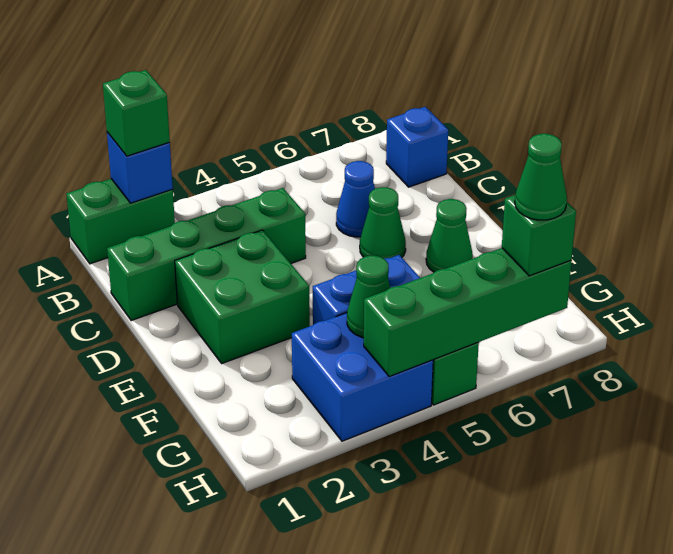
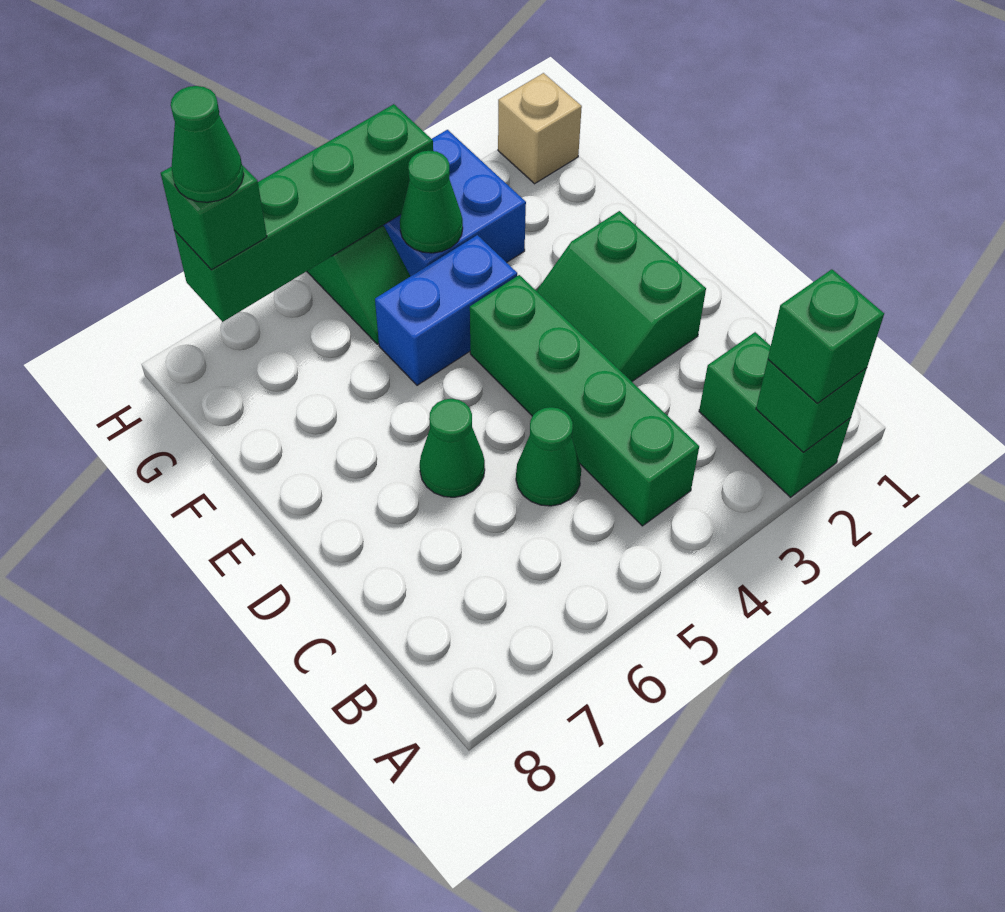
green 1x2 brick [66,179,175,264] -> green 1x2 brick turned to [699,332,851,497]
blue 1x1 brick [107,132,173,203] -> green 1x1 brick [756,360,867,452]
blue 1x1 brick [386,107,448,187] -> none
green 1x4 brick [107,188,306,321] -> green 1x4 brick turned to [470,275,699,526]
blue 1x1 cone [336,161,375,237] -> none
green 2x2 brick [175,230,310,363] -> green 2x2 slope [537,211,706,381]
green 1x1 cone [426,199,473,272] -> green 1x1 cone moved to [516,407,581,506]
none -> tan 1x1 brick [498,73,582,184]

